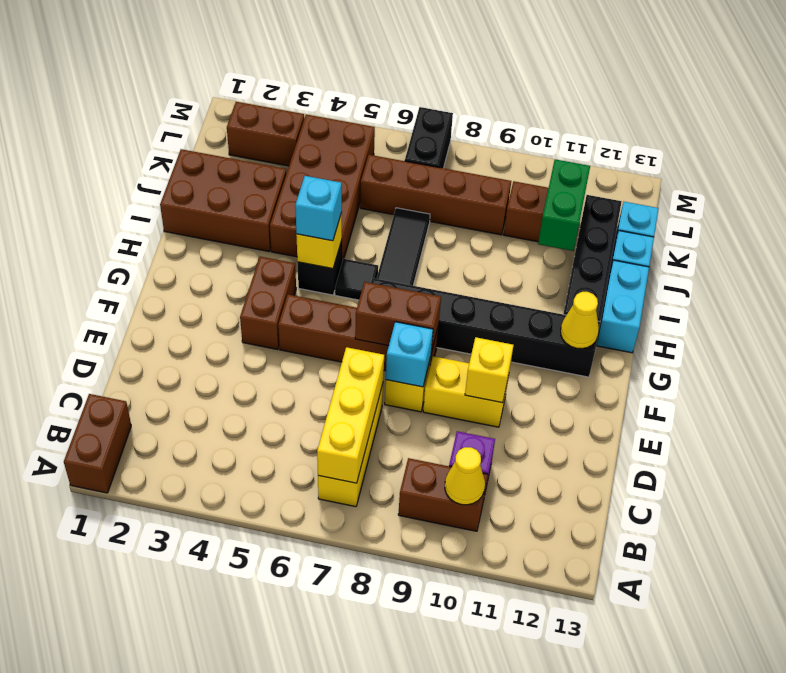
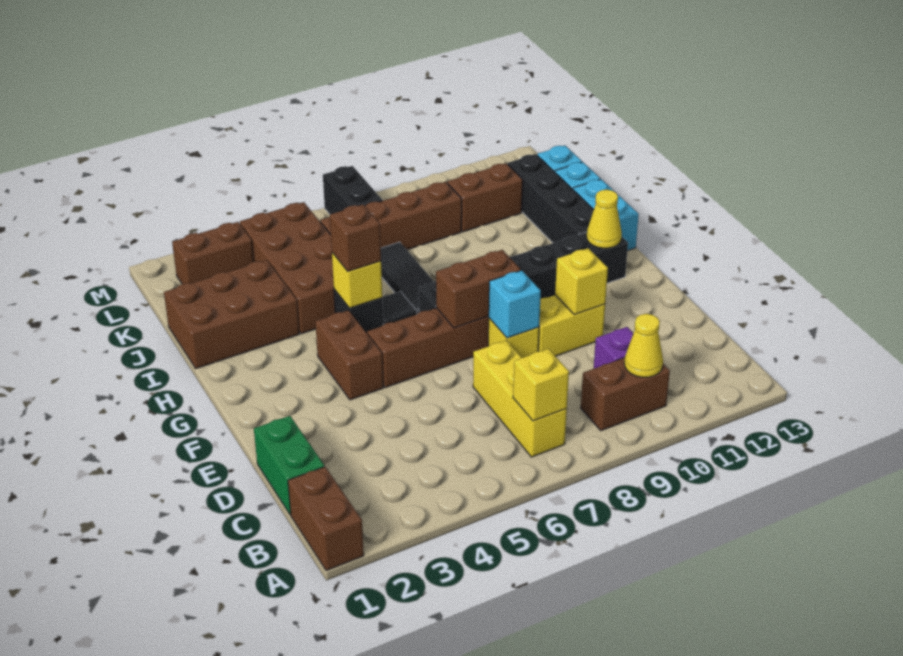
yellow 1x3 brick [317,347,384,483] -> yellow 1x1 brick [513,349,569,421]
cyan 1x1 brick [295,176,342,241] -> brown 1x1 brick [330,205,381,271]
green 1x2 brick [538,159,590,251] -> green 1x2 brick moved to [254,416,324,515]

